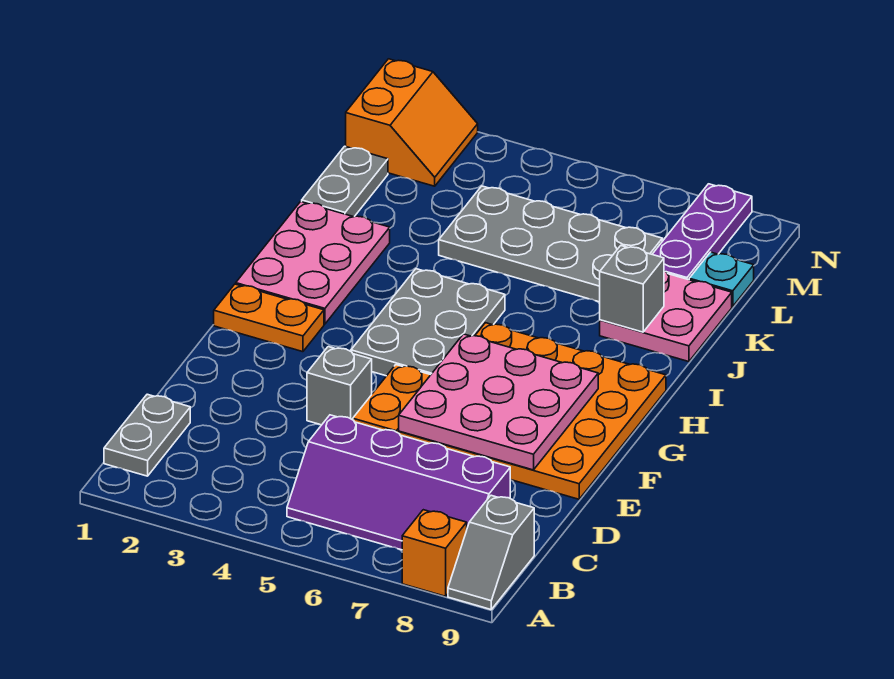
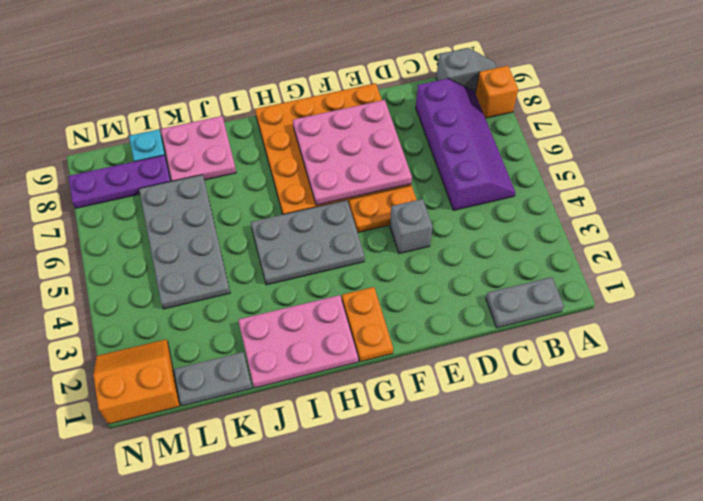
grey 1x1 brick [600,246,664,332] -> none

